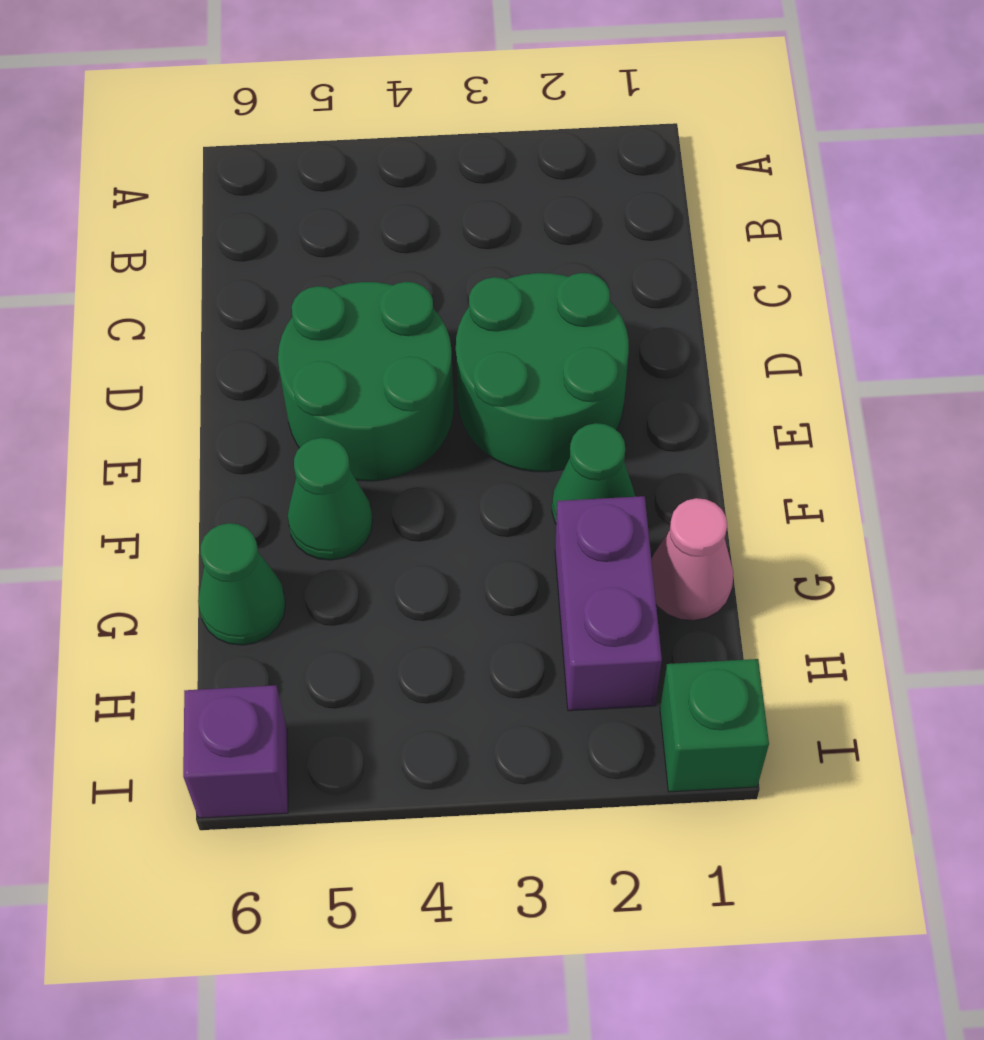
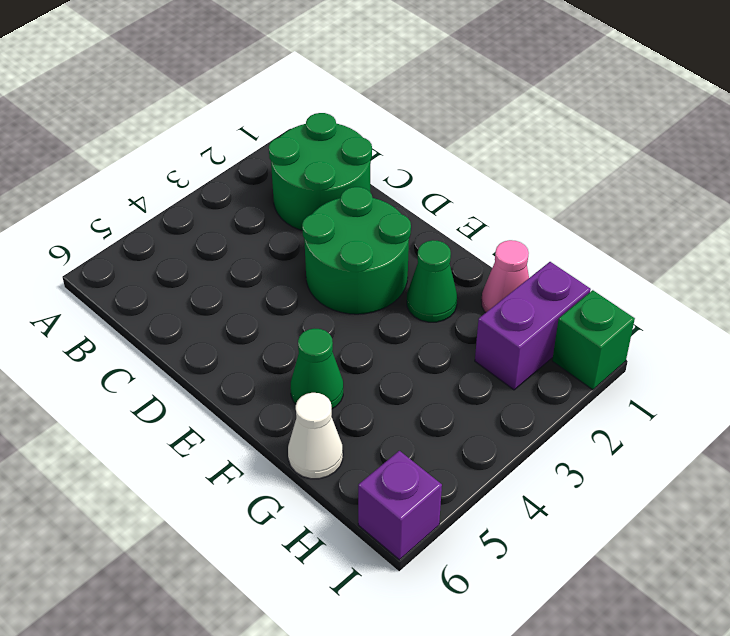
green 2x2 round brick [278,282,454,481] -> green 2x2 round brick moved to [269,113,372,230]
purple 1x2 brick [555,496,662,711] -> purple 1x2 brick turned to [475,262,591,390]
green 1x1 cone [198,523,286,645] -> white 1x1 cone [288,393,343,479]

